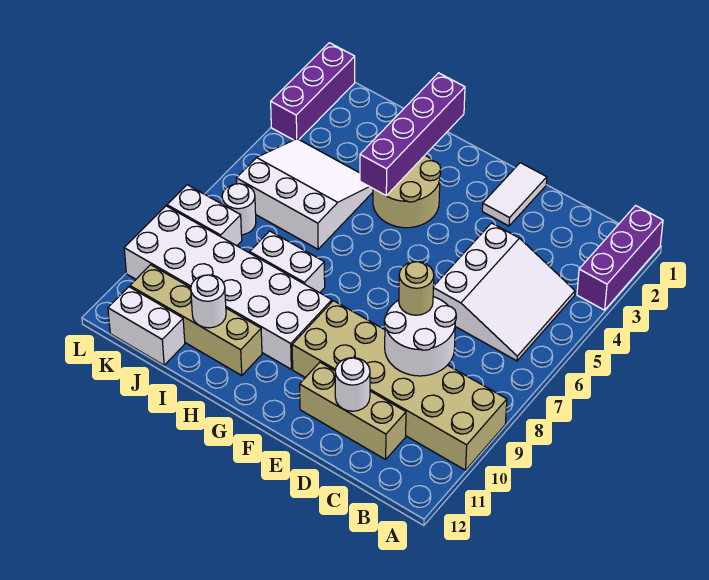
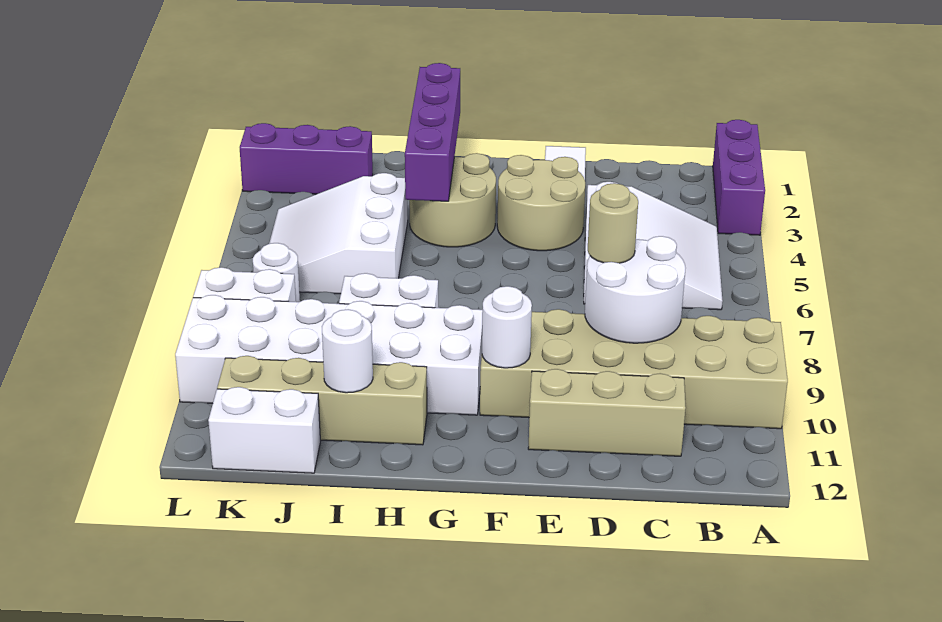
white 1x1 round brick [335,358,370,411] -> white 1x1 round brick moved to [482,286,532,368]
none -> tan 2x2 round brick [497,155,585,251]
white 3x3 slope [236,139,373,249] -> white 3x3 slope turned to [269,173,408,294]
purple 1x3 brick [271,43,355,140] -> purple 1x3 brick turned to [240,123,373,194]

